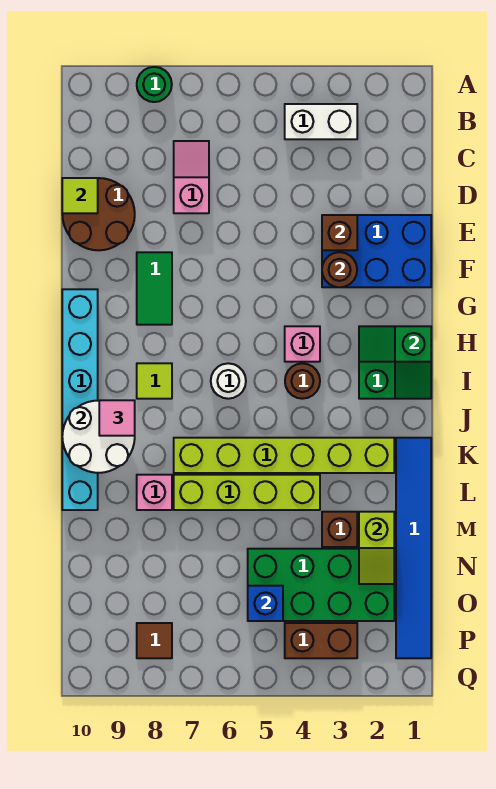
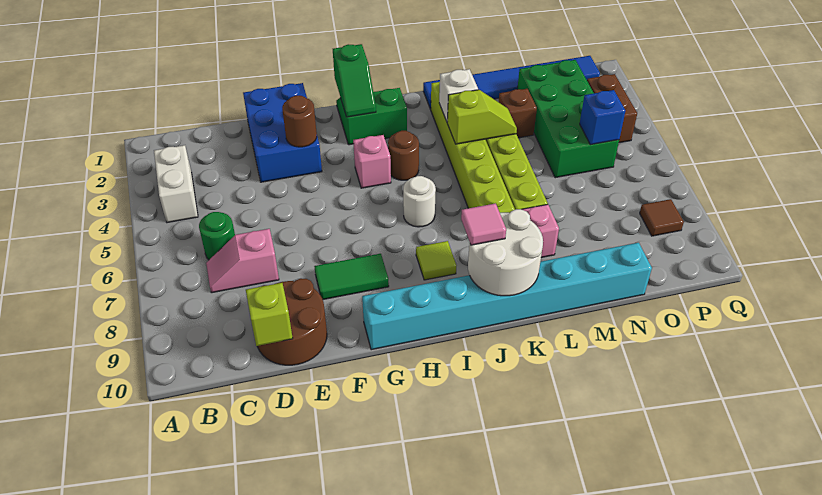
green 1x1 round brick [137,67,172,102] -> green 1x1 round brick moved to [199,212,235,260]
lime 1x1 tile [62,178,98,213] -> lime 1x1 brick [246,283,293,346]
brown 1x1 brick [322,215,357,250] -> none
cyan 1x6 brick [62,289,98,510] -> cyan 1x8 brick [362,243,652,350]
none -> white 1x1 brick [439,69,478,122]
lime 1x2 slope [359,512,394,584] -> lime 1x2 slope moved to [447,90,517,144]

